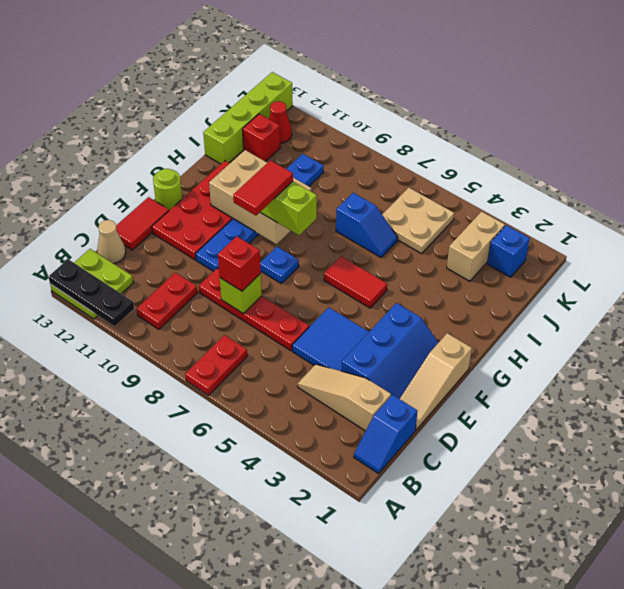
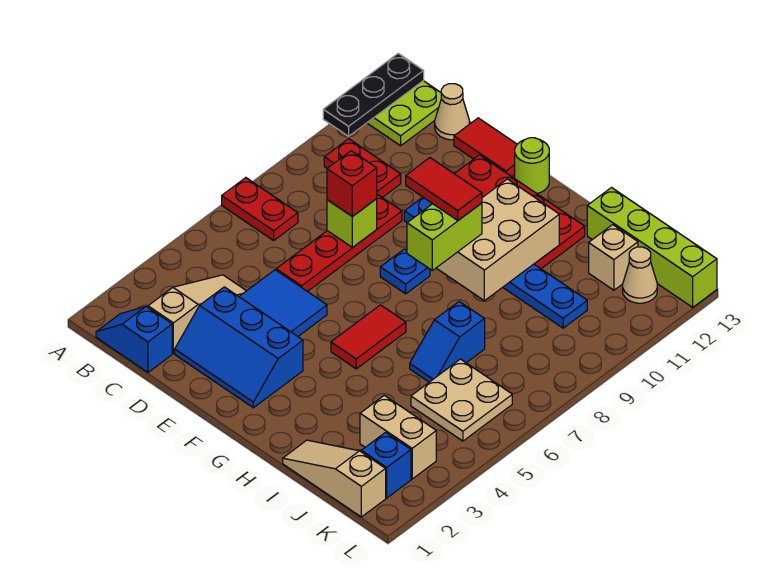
tan 1x3 slope [400,333,472,430] -> tan 1x3 slope moved to [283,440,386,517]
red 1x1 brick [243,114,280,162] -> tan 1x1 brick [589,225,638,290]
red 1x1 cone [269,101,292,143] -> tan 1x1 cone [623,247,657,303]

